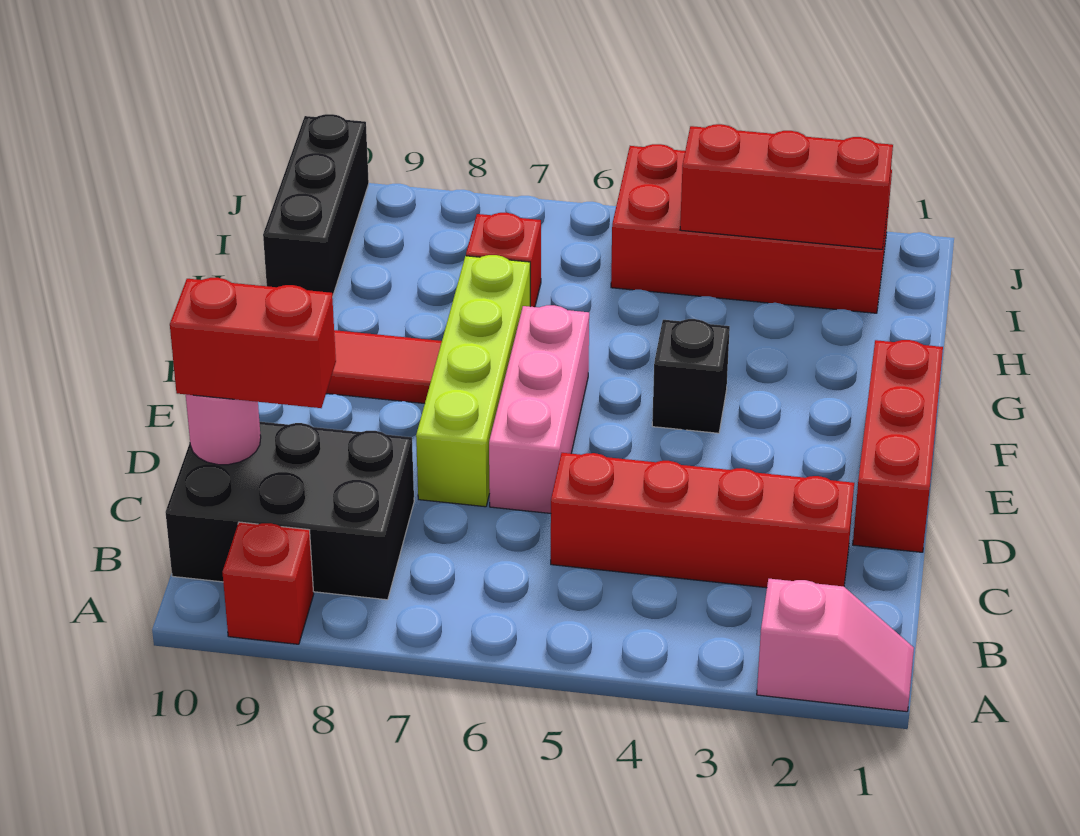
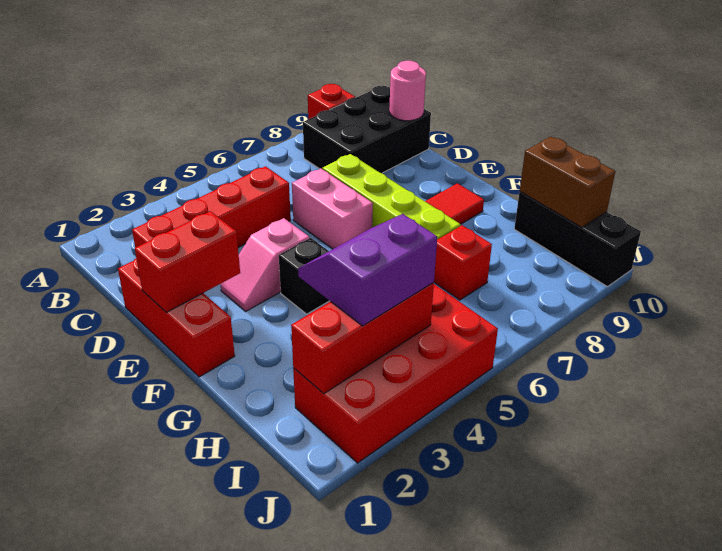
pink 1x2 slope [757,579,914,712] -> pink 1x2 slope moved to [221,218,309,311]
red 1x2 brick [170,278,336,408] -> red 1x2 brick moved to [135,211,240,312]
pink 1x3 brick [489,305,589,513] -> pink 1x2 brick [292,169,373,249]
none -> purple 2x2 slope [298,214,437,326]
none -> brown 1x2 brick [520,137,615,227]

